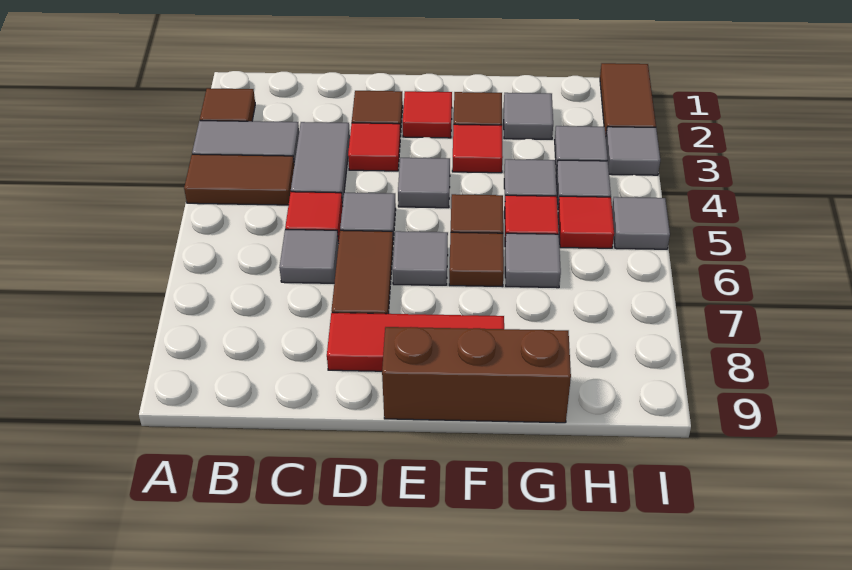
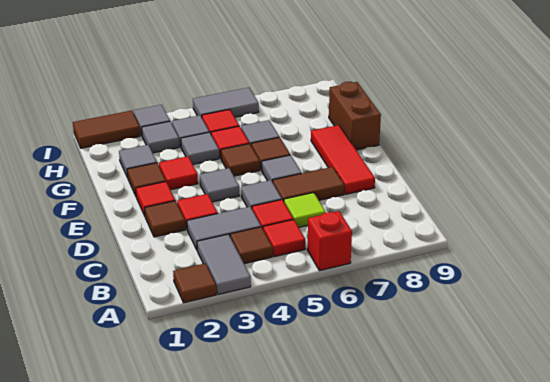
brown 1x2 tile [184,154,294,205] -> brown 1x1 tile [230,227,273,264]
none -> red 1x1 brick [307,211,352,271]
none -> red 1x1 tile [263,219,305,257]
grey 1x1 tile [279,229,338,283] -> lime 1x1 tile [284,193,325,227]
brown 1x3 brick [382,327,571,423] -> brown 1x2 brick [329,82,381,150]
grey 1x1 tile [612,197,670,249] -> grey 1x2 tile [193,88,259,117]

